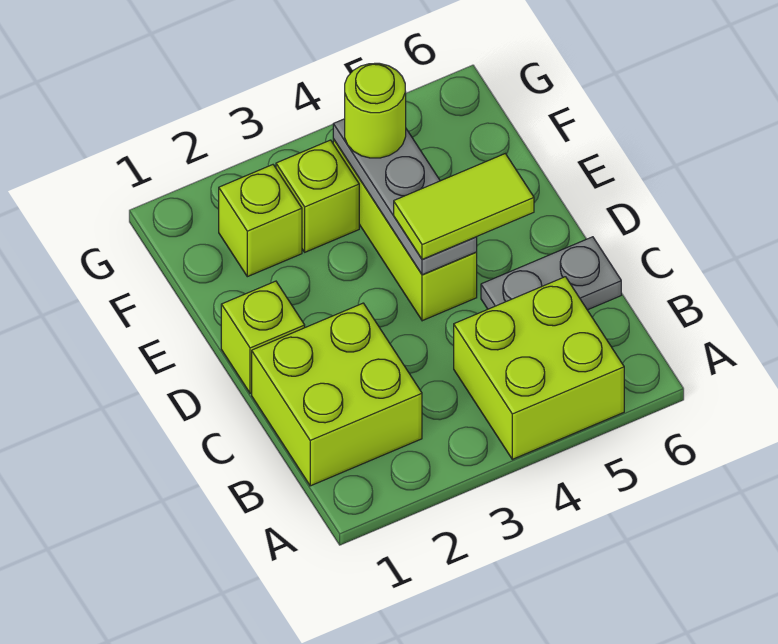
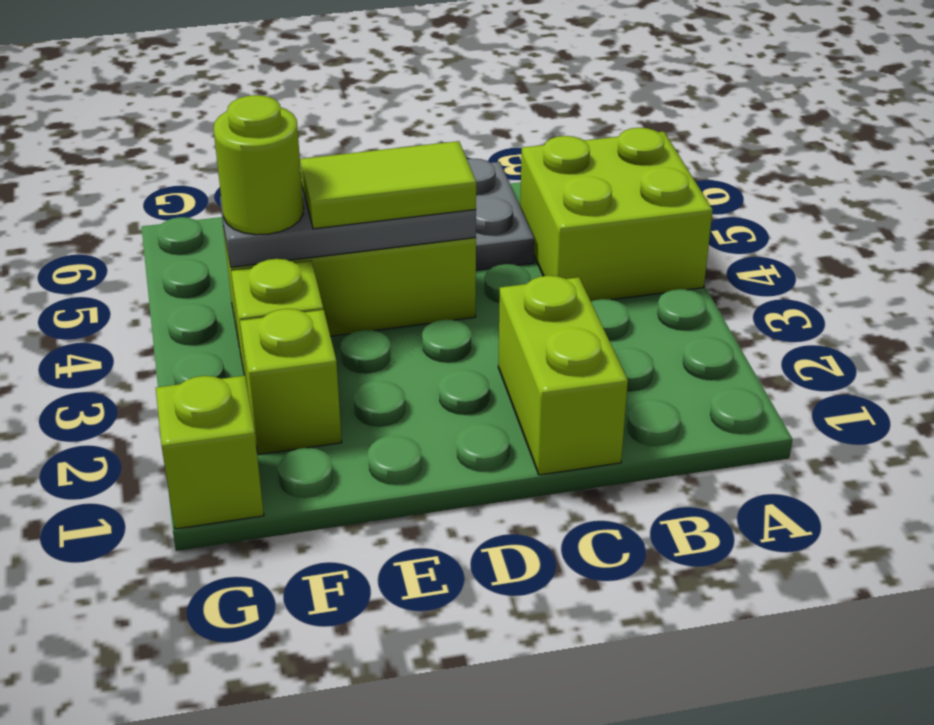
lime 2x2 brick [252,303,422,486] -> lime 1x2 brick [498,276,628,475]
lime 1x1 brick [221,281,305,393] -> lime 1x1 brick moved to [156,376,264,529]
lime 1x2 tile [394,154,534,259] -> lime 1x2 tile turned to [300,141,476,229]

